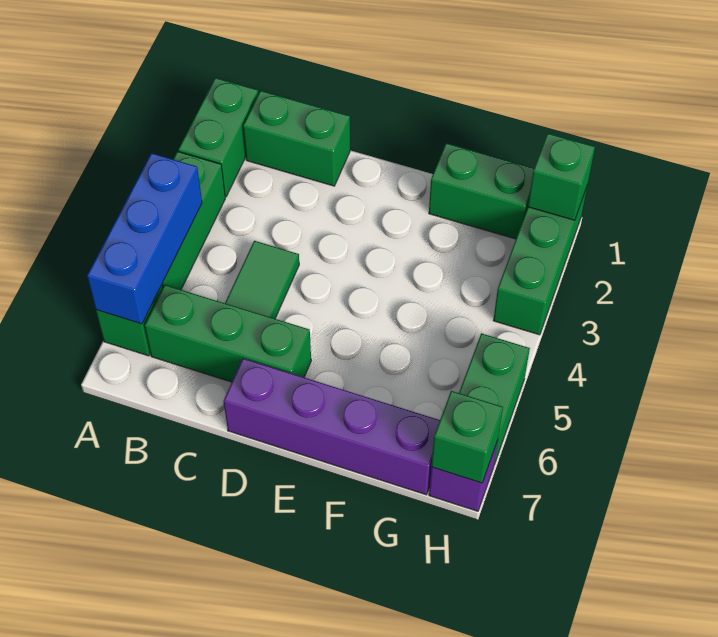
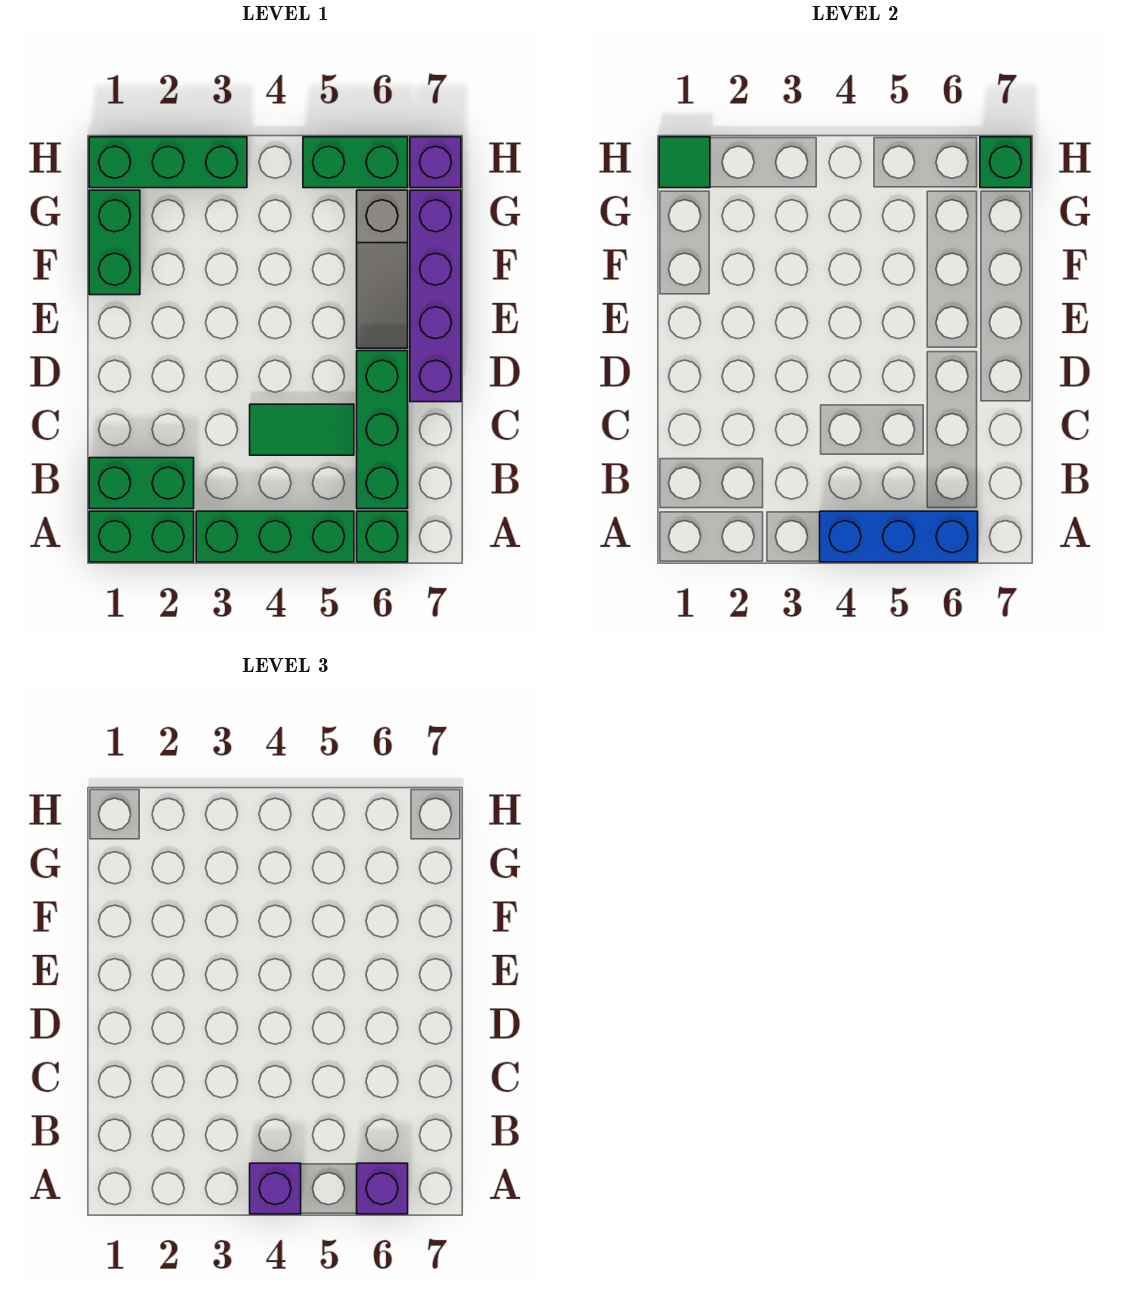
none -> purple 1x1 brick [250,1163,301,1214]
none -> purple 1x1 brick [357,1163,408,1214]
green 1x2 brick [243,91,350,186] -> green 1x2 brick turned to [89,458,194,509]
none -> grey 1x3 slope [357,190,408,348]
green 1x1 brick [528,133,595,220] -> green 1x1 tile [659,137,710,188]

